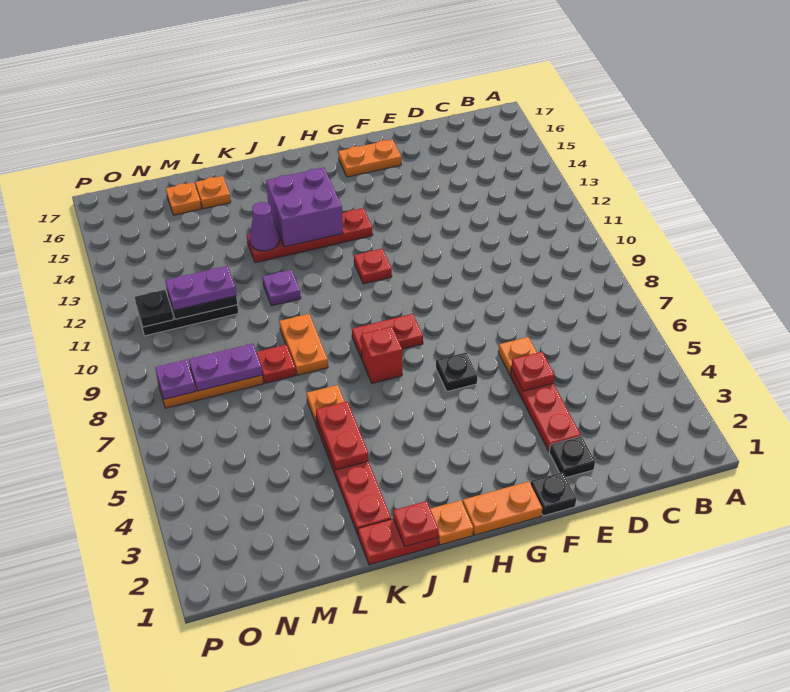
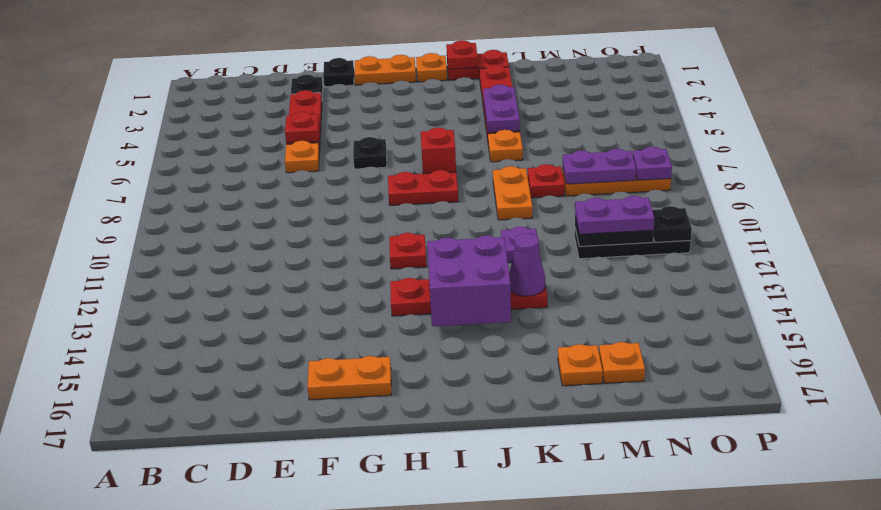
red 1x2 plate [316,401,369,470] -> purple 1x2 plate [483,85,520,132]

